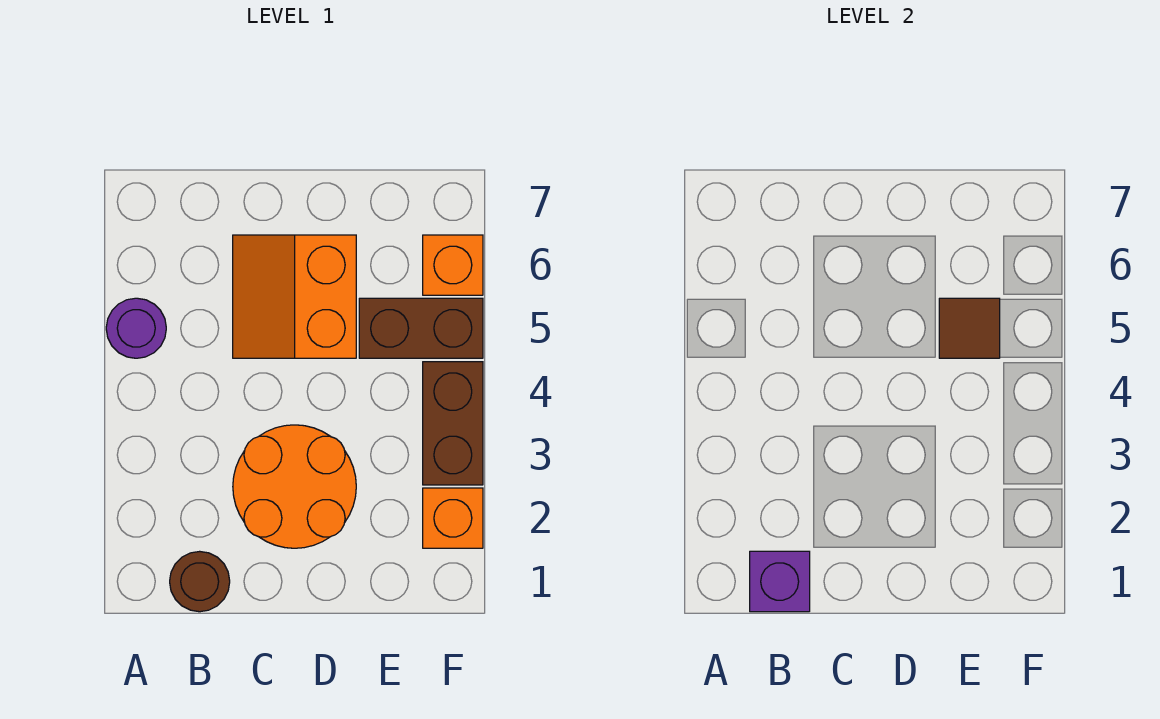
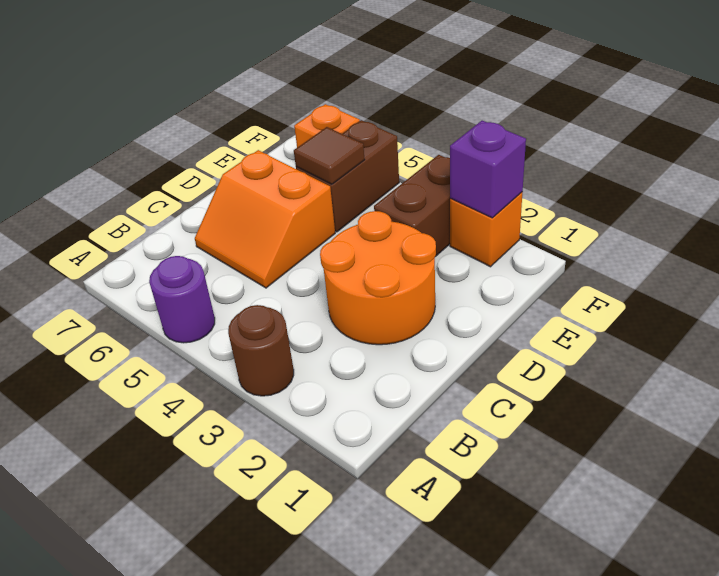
brown 1x1 round brick [170,551,230,612] -> brown 1x1 round brick moved to [228,305,294,396]
purple 1x1 brick [750,551,810,612] -> purple 1x1 brick moved to [450,121,526,218]
brown 1x2 brick [423,362,483,485] -> brown 1x2 brick turned to [374,155,450,256]

